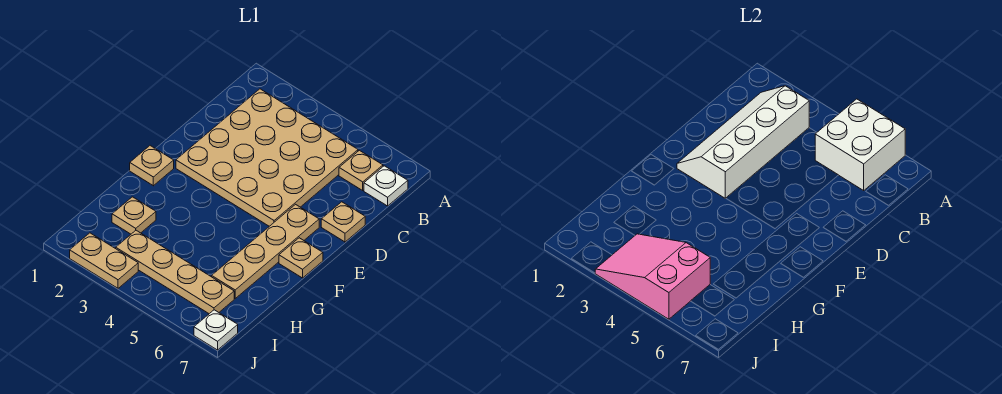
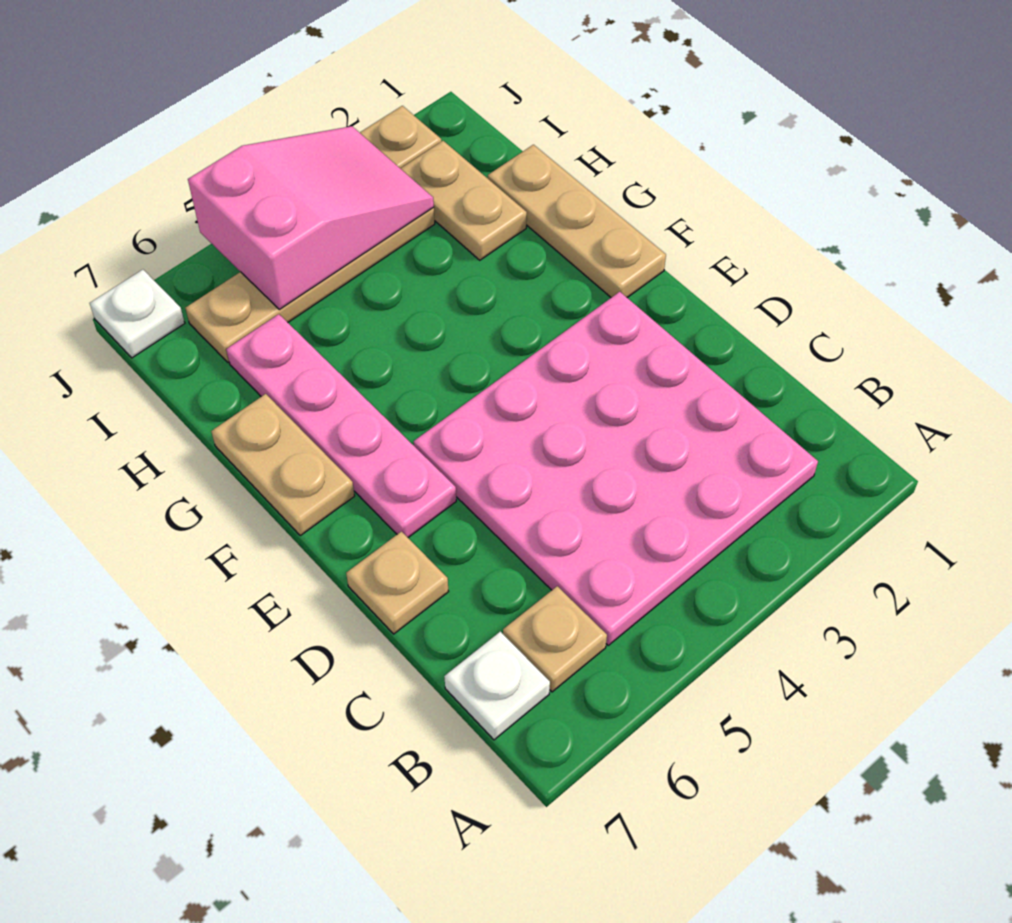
white 2x2 brick [815,99,905,190] -> none
tan 4x4 plate [176,89,358,226] -> pink 4x4 plate [414,292,818,645]
white 2x4 slope [677,86,809,198] -> none
tan 1x4 plate [212,204,319,298] -> pink 1x4 plate [226,314,456,537]
tan 1x1 plate [130,146,174,186] -> tan 1x3 plate [488,145,666,298]
tan 1x1 plate [279,238,323,278] -> tan 1x2 plate [211,394,355,536]
tan 1x1 plate [112,197,156,234] -> tan 1x2 plate [400,141,527,260]

